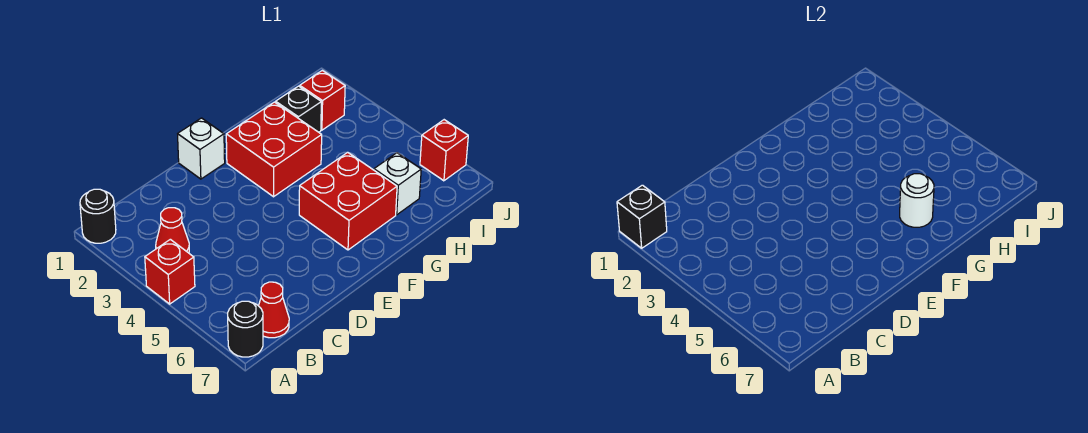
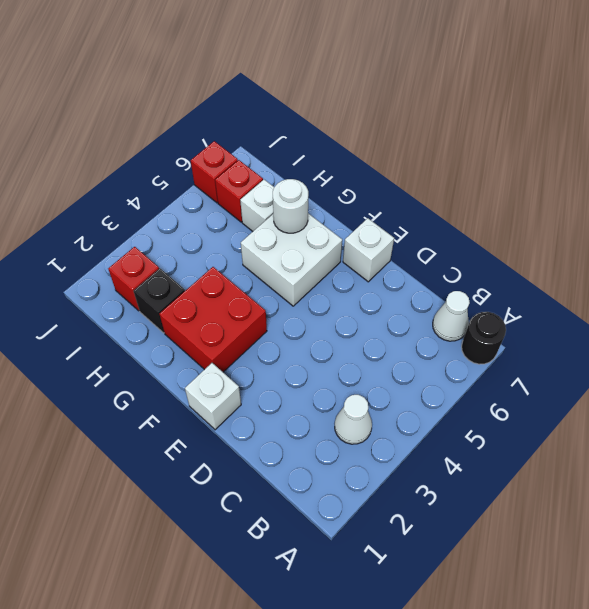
black 1x1 round brick [80,189,116,243] -> none
black 1x1 brick [617,185,667,248] -> none
red 1x1 brick [145,239,195,304] -> red 1x1 brick moved to [215,160,263,222]
red 1x1 cone [156,208,189,253] -> white 1x1 cone [335,395,372,444]
red 1x1 cone [259,282,289,338] -> white 1x1 cone [433,291,470,341]
none -> white 1x1 brick [343,218,394,282]
red 2x2 brick [299,152,397,250] -> white 2x2 brick [241,213,342,306]

